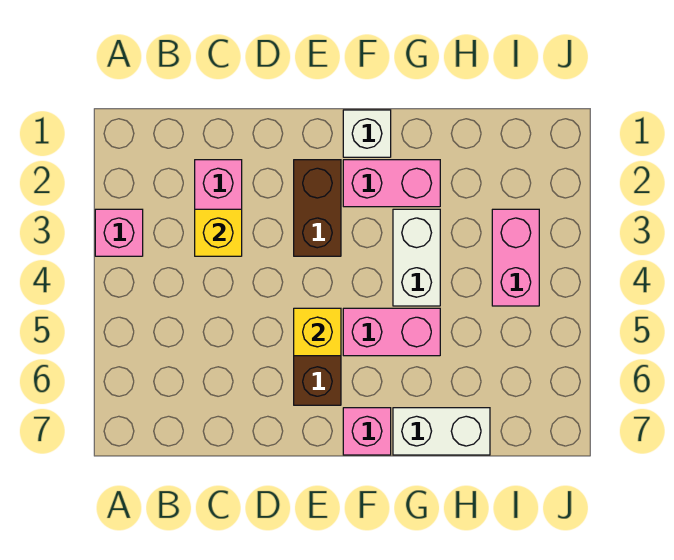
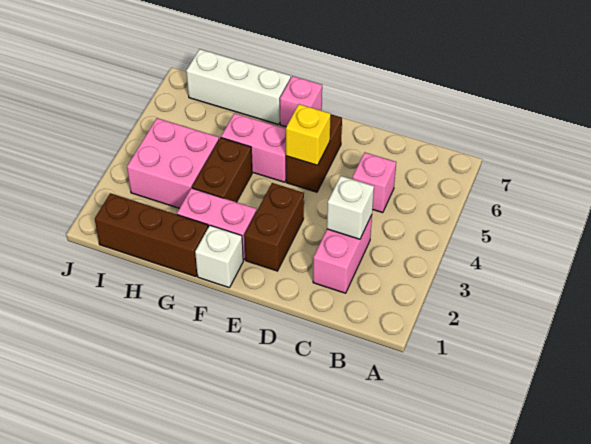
pink 1x1 brick [95,209,143,256] -> pink 1x1 brick moved to [353,153,396,213]
yellow 1x1 brick [195,209,242,256] -> white 1x1 brick [327,176,374,239]
none -> brown 1x3 brick [95,193,208,277]
white 1x2 brick [393,209,440,306] -> brown 1x2 brick [192,137,252,202]
white 1x2 brick [393,408,490,455] -> white 1x3 brick [186,49,291,125]
pink 1x2 brick [492,209,539,306] -> pink 2x2 brick [127,118,219,208]

